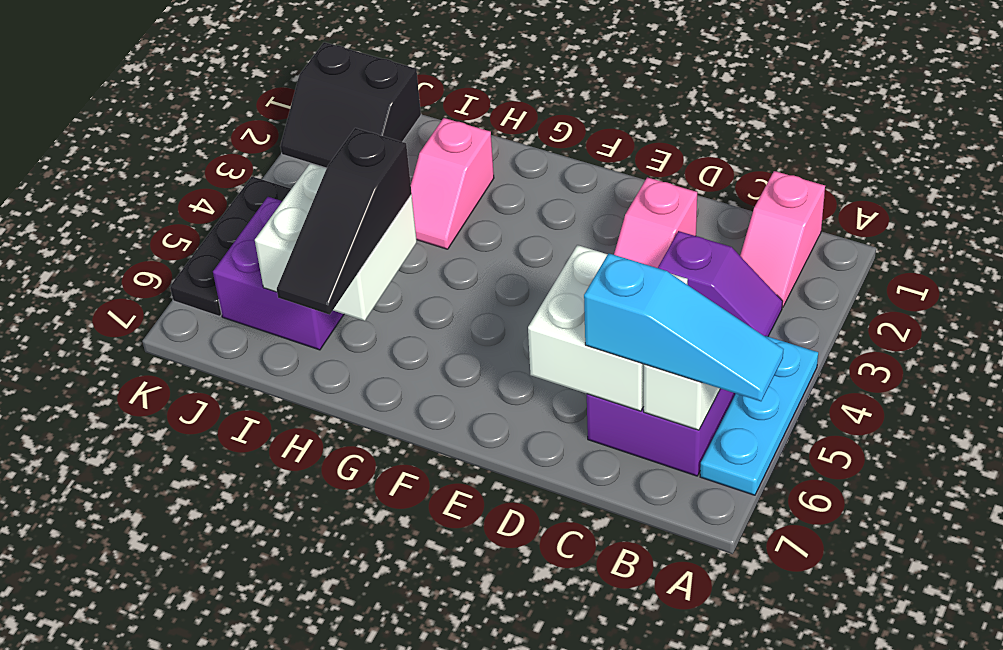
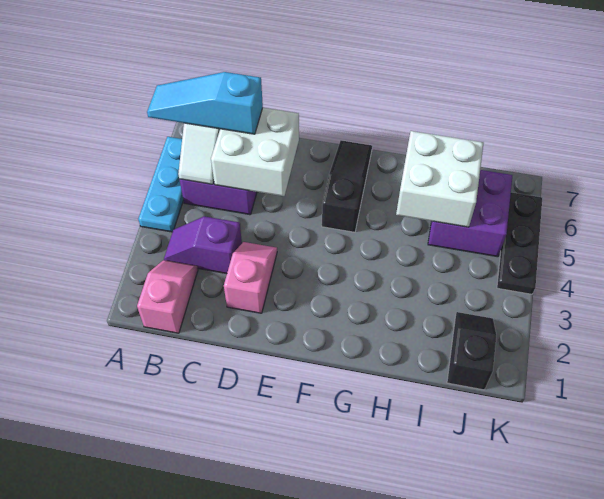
pink 1x2 slope [411,118,494,249] -> none
black 1x3 slope [277,128,412,315] -> black 1x3 slope moved to [322,140,372,232]
black 2x2 slope [280,42,421,168] -> black 1x2 slope [447,312,496,390]

